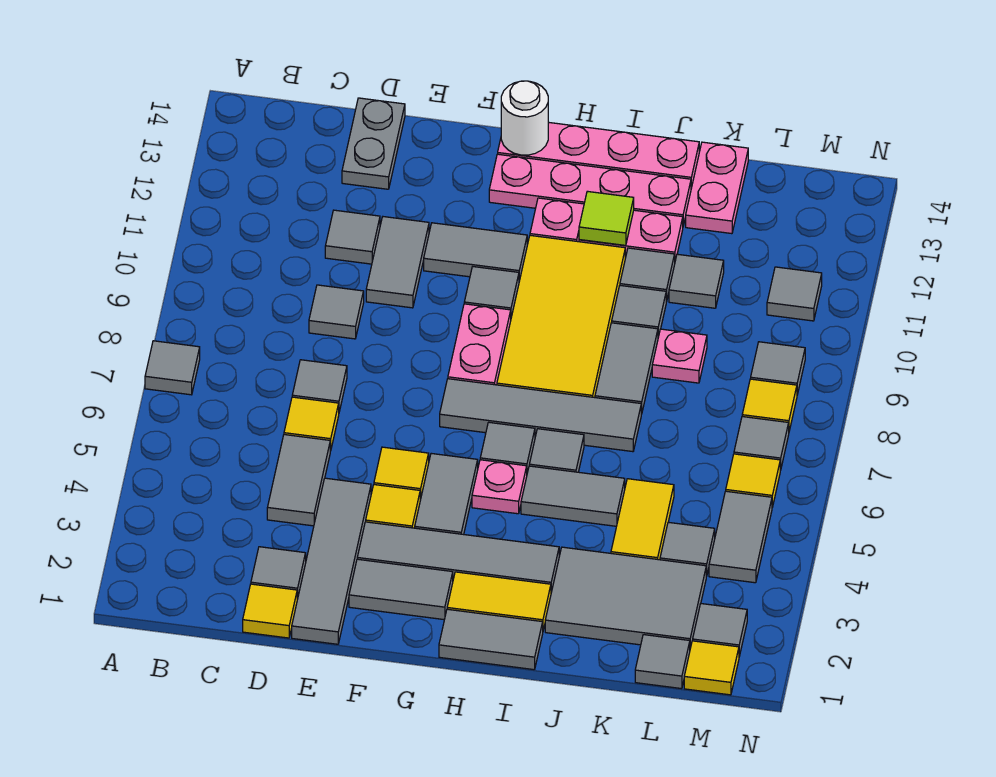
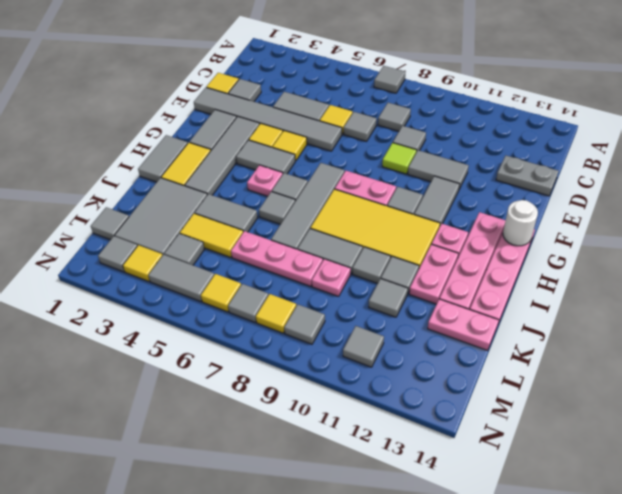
grey 1x1 tile [325,210,380,264] -> grey 1x1 tile moved to [378,103,411,131]
grey 1x4 tile [292,478,371,644] -> grey 1x6 tile [194,88,342,151]
grey 1x2 tile [521,466,625,526] -> grey 1x2 tile turned to [195,194,258,232]
lime 1x1 tile [579,191,634,245] -> lime 1x1 tile moved to [382,143,416,174]
none -> pink 1x3 plate [231,231,323,286]
yellow 1x1 tile [684,641,739,695] -> yellow 1x1 tile moved to [123,245,163,281]

